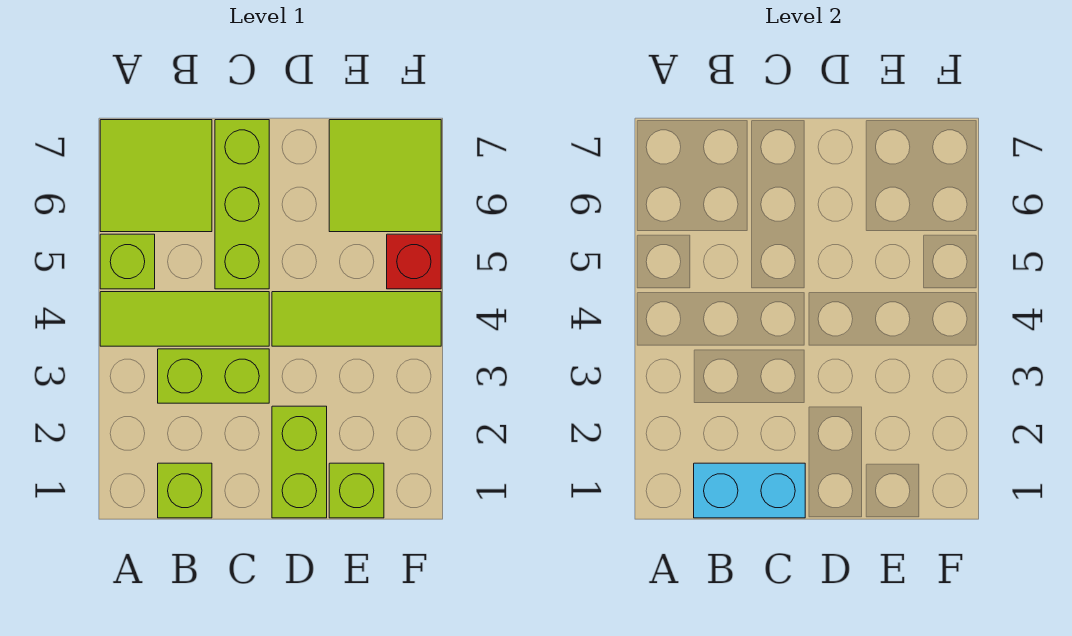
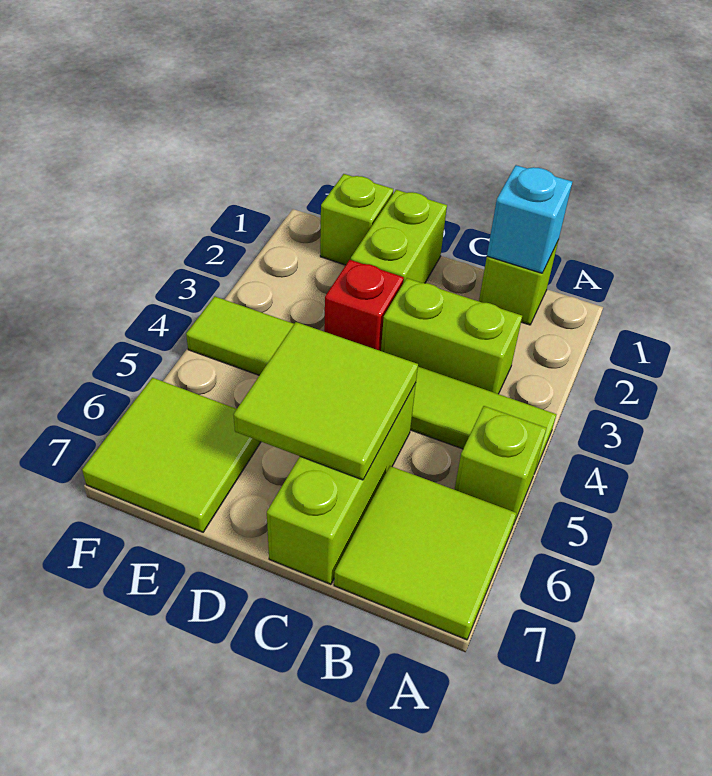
cyan 1x2 brick [694,463,805,518] -> cyan 1x1 brick [487,165,572,273]
none -> lime 2x2 tile [233,322,418,480]
red 1x1 brick [387,234,441,289] -> red 1x1 brick moved to [324,260,404,351]

